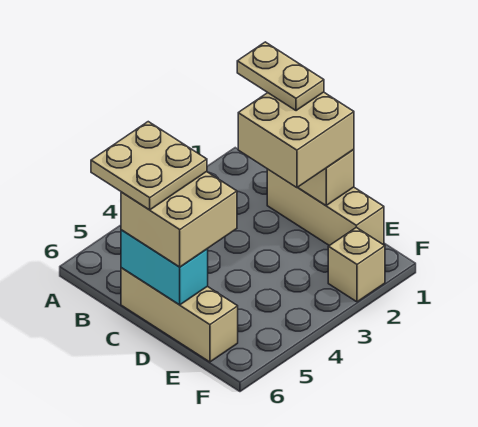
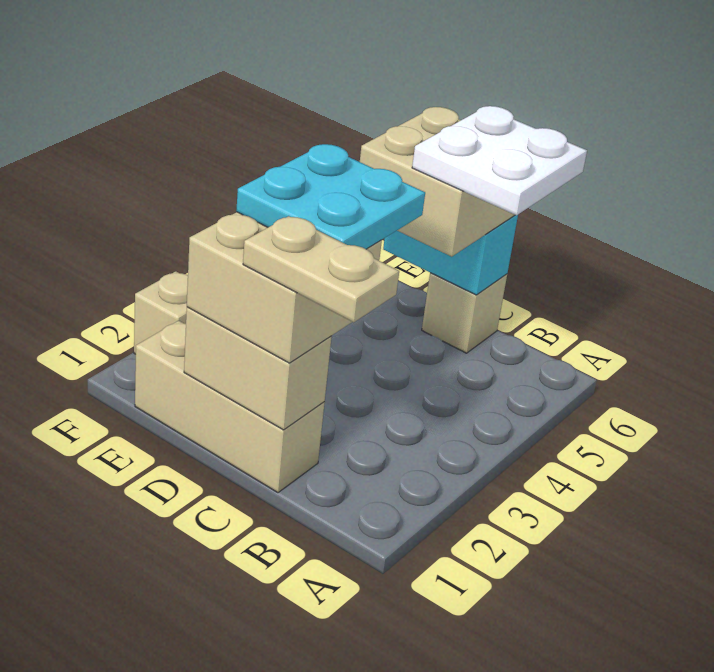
tan 2x2 plate [91,122,207,210] -> white 2x2 plate [412,106,587,215]
none -> cyan 2x2 plate [236,144,425,249]
tan 1x3 brick [121,268,238,362] -> tan 1x1 brick [422,273,507,353]

